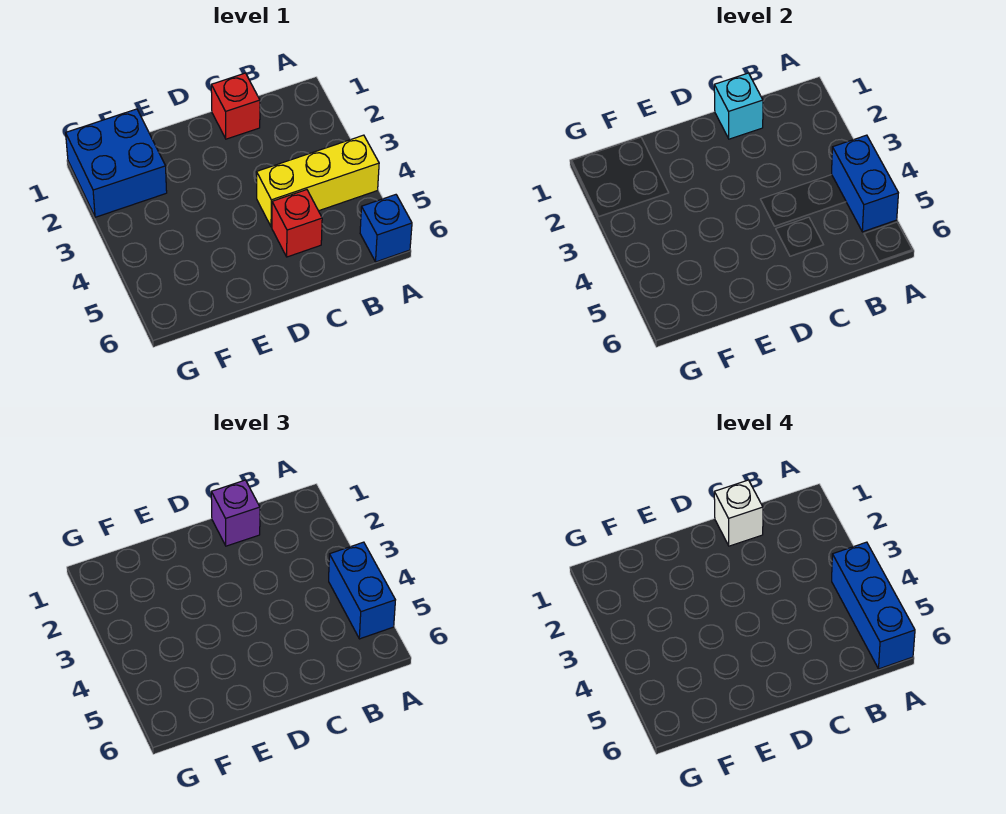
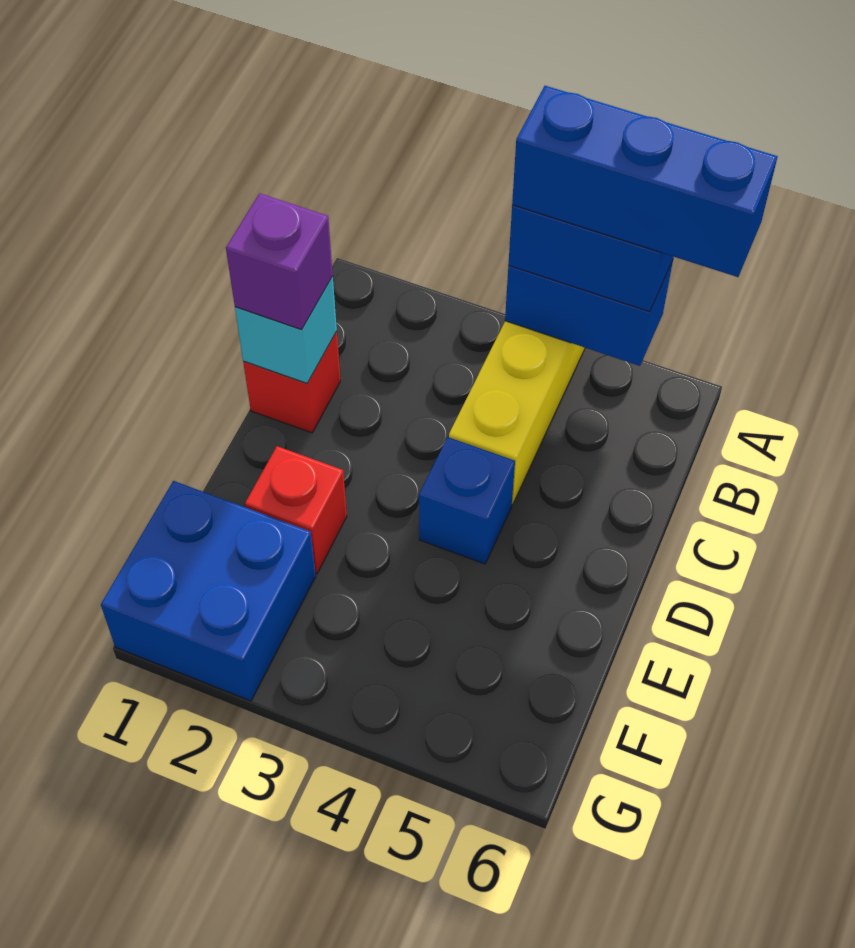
blue 1x1 brick [360,195,412,262] -> blue 1x1 brick moved to [419,437,515,564]
white 1x1 brick [714,480,763,546] -> none
red 1x1 brick [272,190,322,257] -> red 1x1 brick moved to [245,446,347,573]

